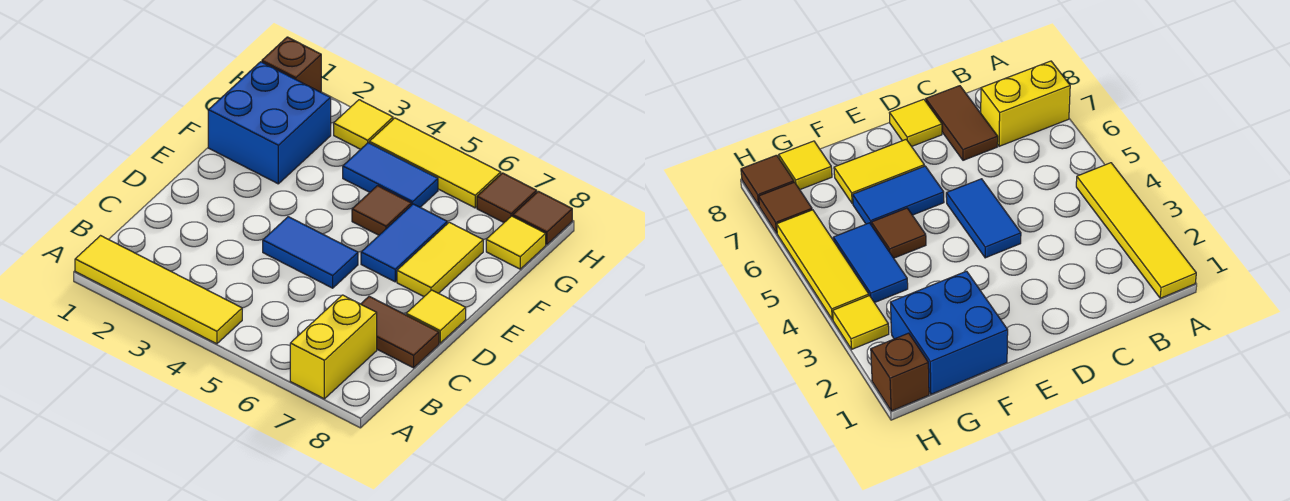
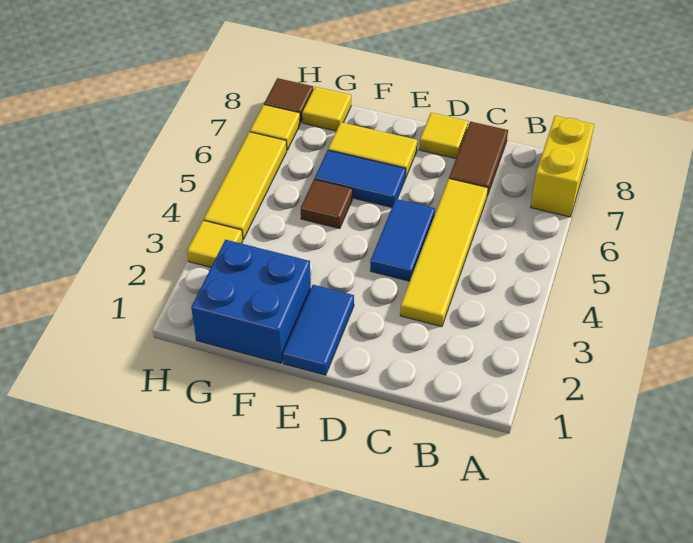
yellow 1x4 tile [75,236,242,344] -> yellow 1x4 tile moved to [400,179,488,327]
yellow 1x2 brick [290,295,377,399] -> yellow 1x2 brick turned to [531,116,594,217]
blue 1x2 tile [343,143,438,207] -> blue 1x2 tile moved to [283,285,354,375]
brown 1x1 brick [262,37,321,92] -> none
brown 1x1 tile [477,173,537,223] -> yellow 1x1 tile [250,105,300,150]

